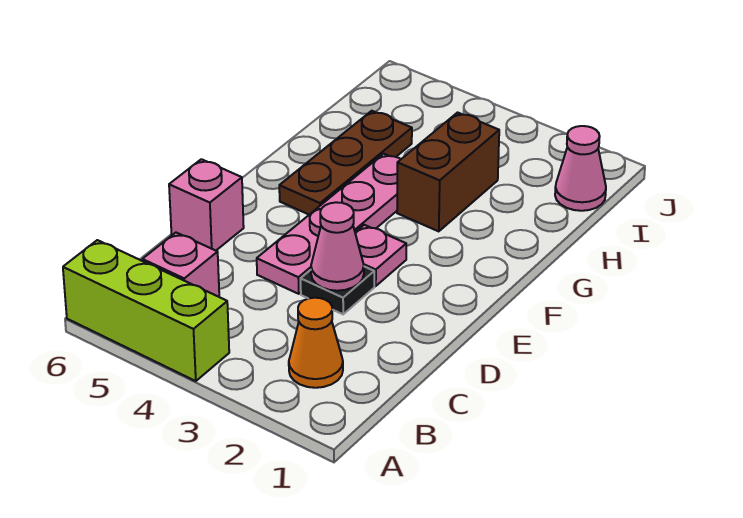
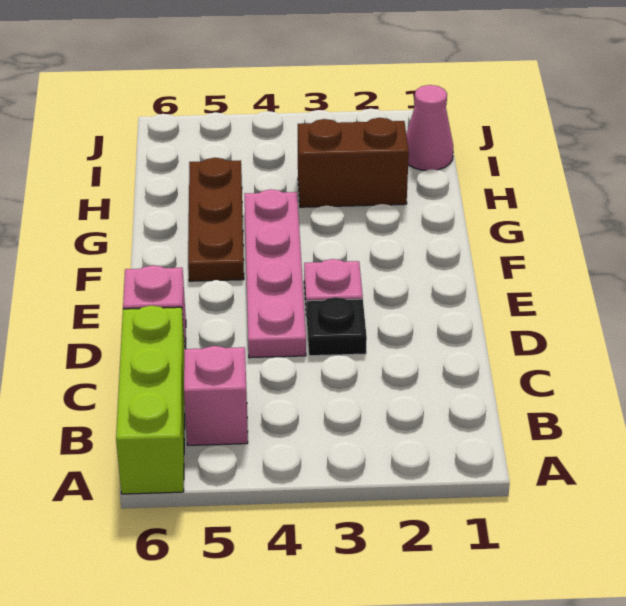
lime 1x3 brick [63,240,229,381] -> lime 1x3 brick turned to [116,305,185,494]
orange 1x1 cone [289,298,343,388] -> none
pink 1x1 cone [311,202,364,291] -> none
brown 1x2 brick [397,113,499,231] -> brown 1x2 brick turned to [298,118,409,207]

